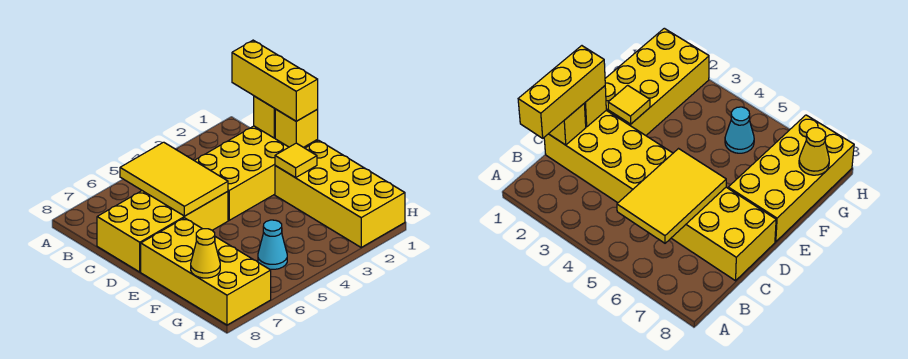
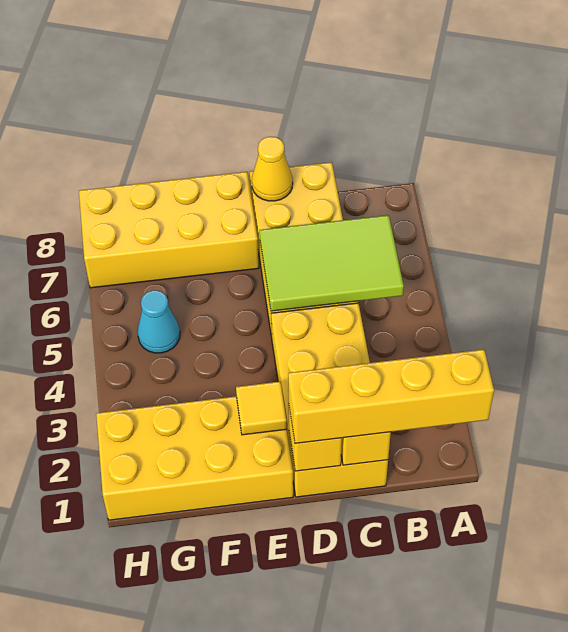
yellow 1x3 brick [232,40,318,121] -> yellow 1x4 brick [288,350,494,443]
yellow 2x3 tile [120,142,228,216] -> lime 2x3 tile [260,215,404,311]
yellow 1x1 cone [191,229,220,278] -> yellow 1x1 cone moved to [252,137,293,201]

